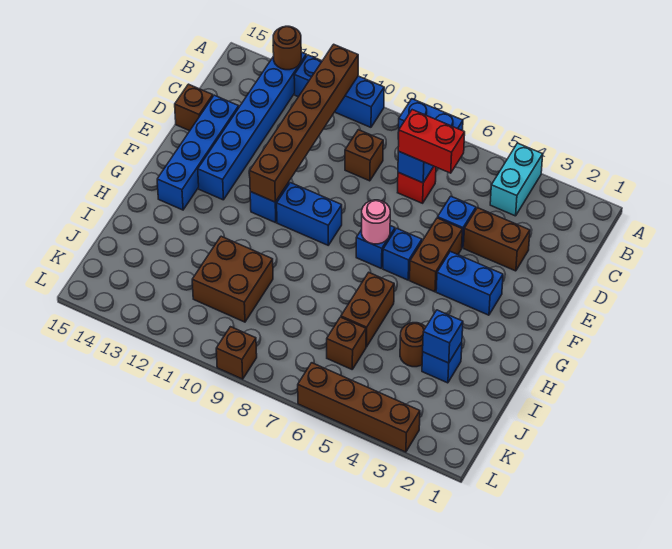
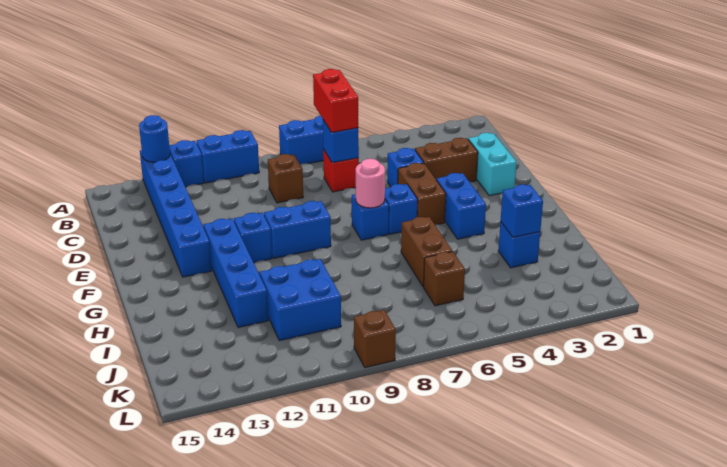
cyan 1x2 brick [490,143,543,216] -> cyan 1x2 brick moved to [468,133,517,196]
brown 1x6 brick [250,44,358,202] -> none
brown 1x1 round brick [273,26,301,70] -> blue 1x1 round brick [139,115,170,162]
red 1x2 brick [398,110,465,173] -> red 1x2 brick turned to [313,69,358,132]
blue 1x4 brick [157,95,239,210] -> blue 1x4 brick moved to [204,219,268,328]
brown 1x1 brick [175,84,213,131] -> none
blue 1x2 brick [436,251,503,315] -> blue 1x2 brick turned to [436,173,486,239]
brown 1x1 round brick [400,323,426,367] -> none
brown 2x2 brick [192,236,273,322] -> blue 2x2 brick [260,259,341,341]
brown 1x4 brick [298,363,420,452] -> none

